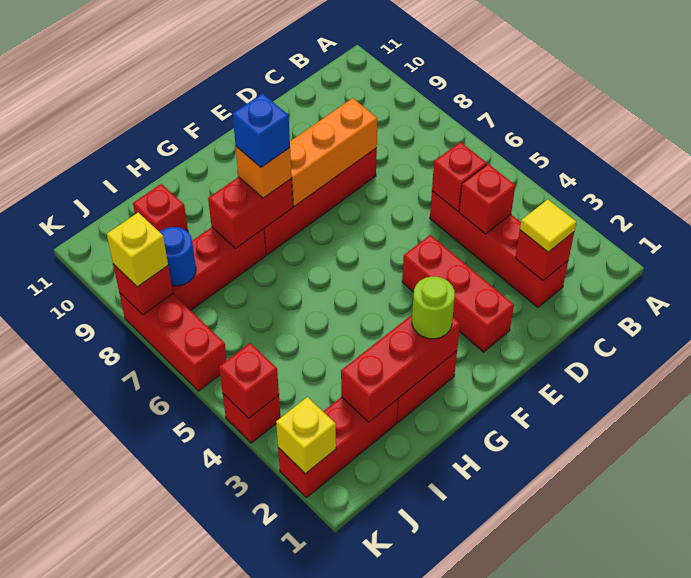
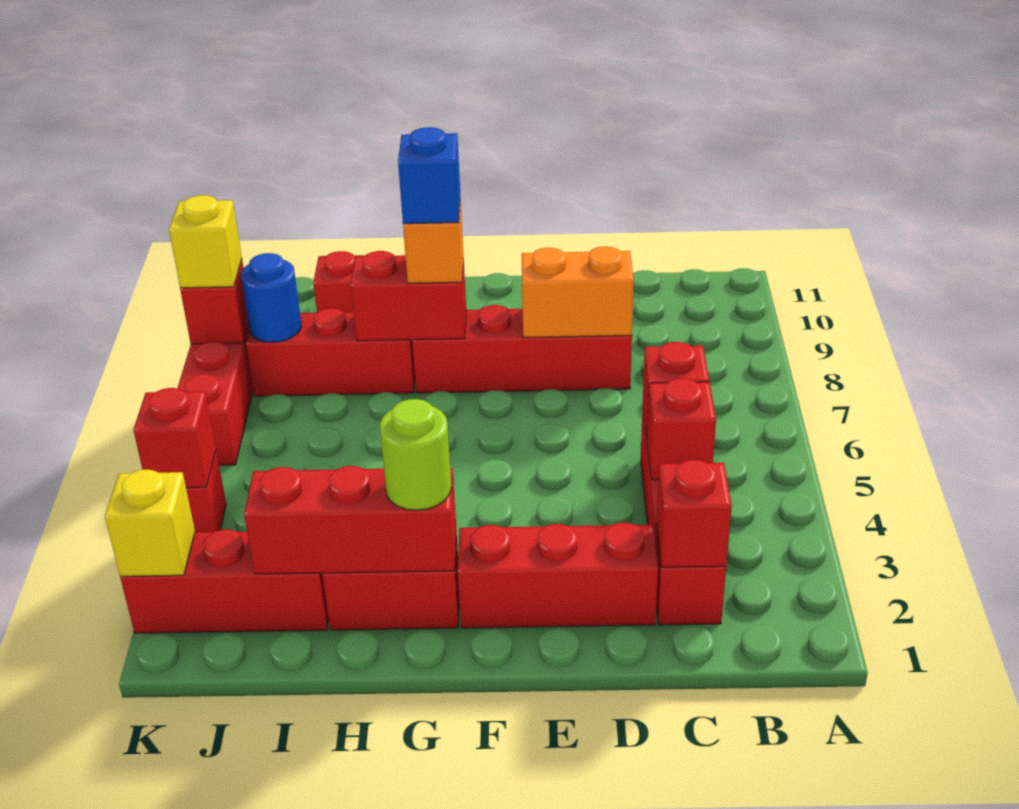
yellow 1x1 tile [520,199,576,252] -> none
orange 1x3 brick [290,98,377,206] -> orange 1x2 brick [522,246,634,338]
red 1x3 brick [402,235,514,352] -> red 1x3 brick turned to [458,523,658,628]

